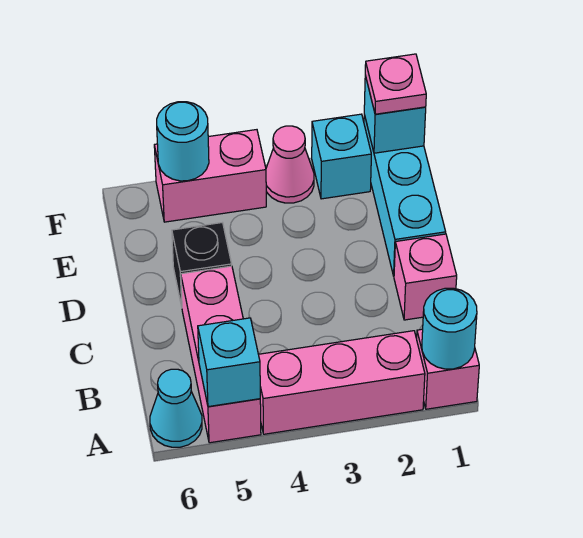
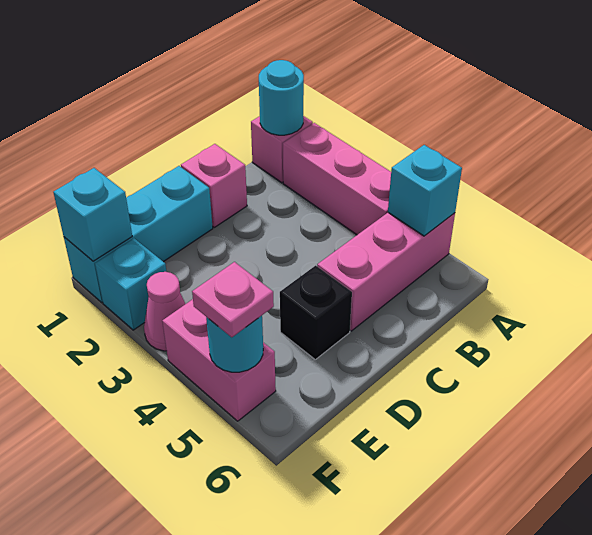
cyan 1x1 cone [150,369,202,447] -> none
pink 1x1 plate [365,54,426,114] -> pink 1x1 plate moved to [192,262,274,337]

